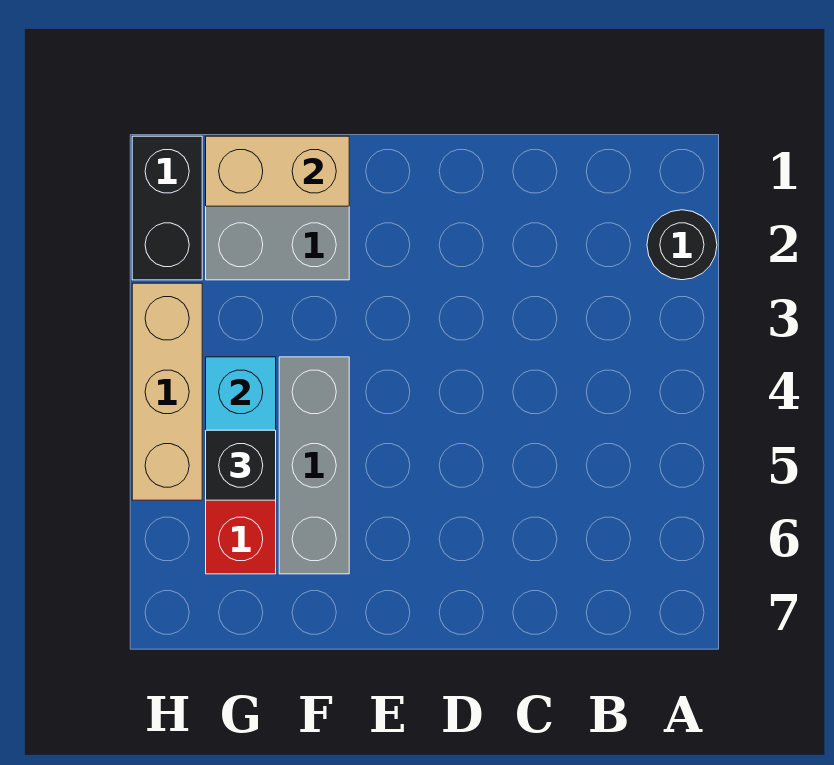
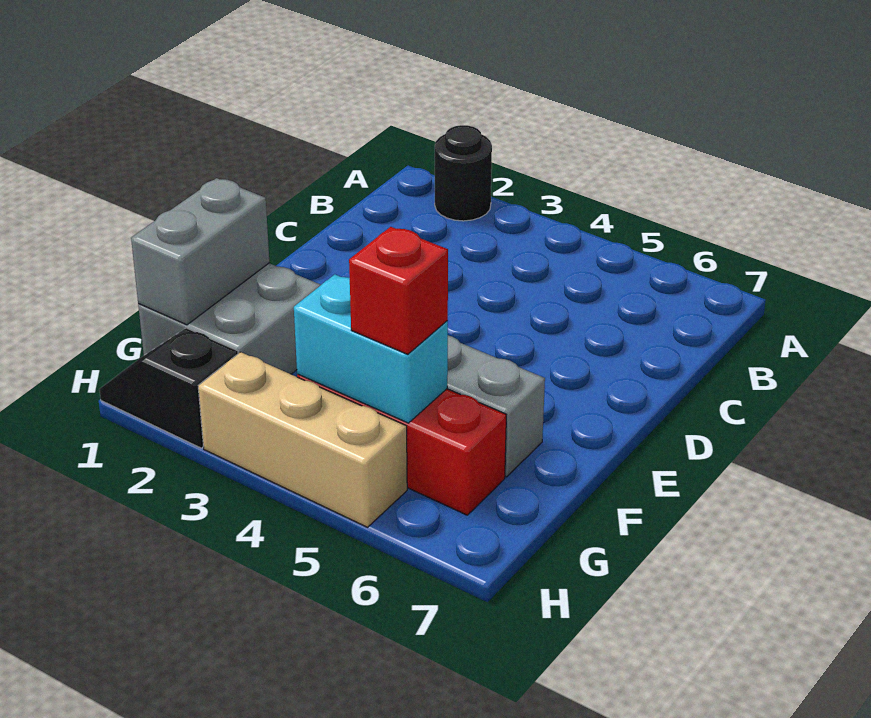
tan 1x2 brick [206,136,349,206] -> grey 1x2 brick [131,178,269,325]
black 1x1 brick [206,430,276,500] -> red 1x1 brick [349,227,448,354]
black 1x2 brick [132,136,202,280] -> black 1x2 slope [99,328,238,448]

